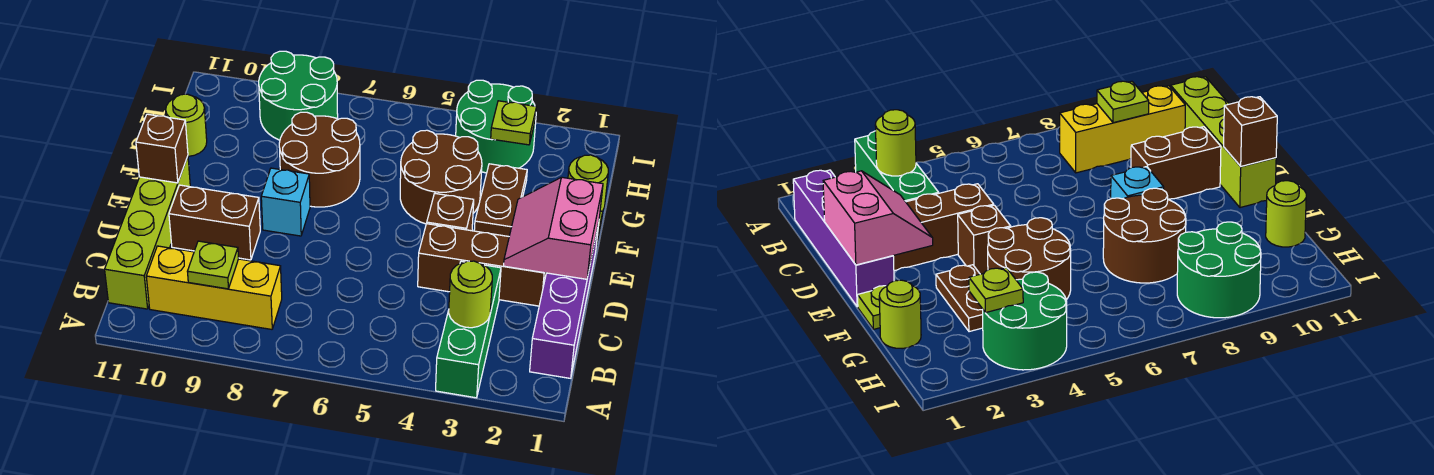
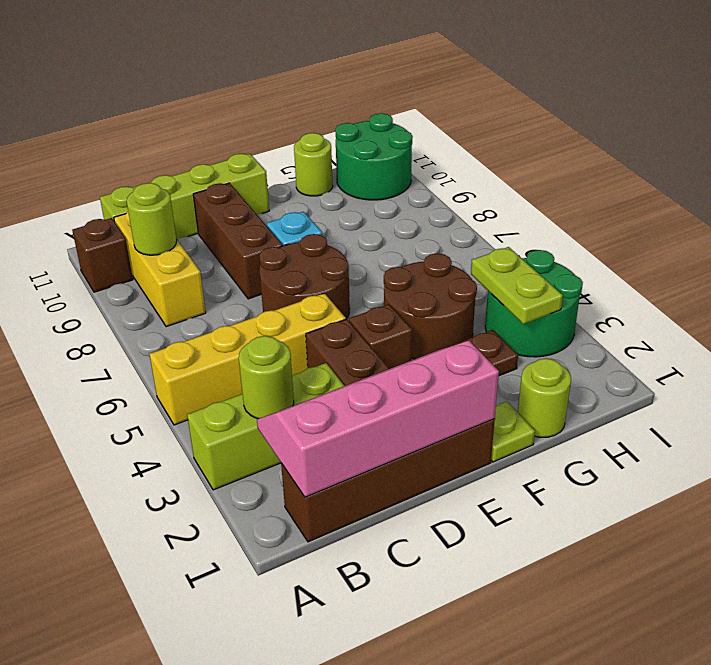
green 1x3 brick [436,261,501,398] -> lime 1x3 brick [187,363,344,490]
none -> yellow 1x4 brick [150,293,346,425]
purple 1x4 brick [530,223,599,378] -> brown 1x4 brick [281,419,495,542]
lime 1x1 plate [187,241,239,289] -> lime 1x1 round brick [127,183,177,255]
pink 2x2 slope [504,177,603,279] -> pink 2x4 slope [257,341,499,497]
brown 1x2 brick [169,185,260,260] -> brown 1x3 brick [193,183,283,299]
brown 1x1 brick [136,114,188,183] -> brown 1x1 brick moved to [72,218,133,292]
brown 2x2 round brick [279,112,360,207] -> brown 2x2 round brick moved to [259,234,350,319]
lime 1x1 plate [491,101,536,145] -> lime 1x2 plate [471,247,563,324]
green 2x2 round brick [259,51,338,140] -> green 2x2 round brick moved to [335,113,413,200]

